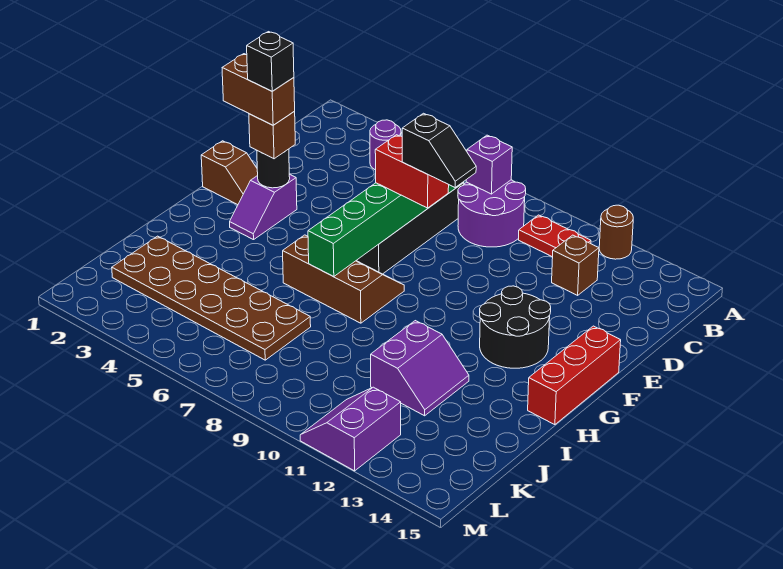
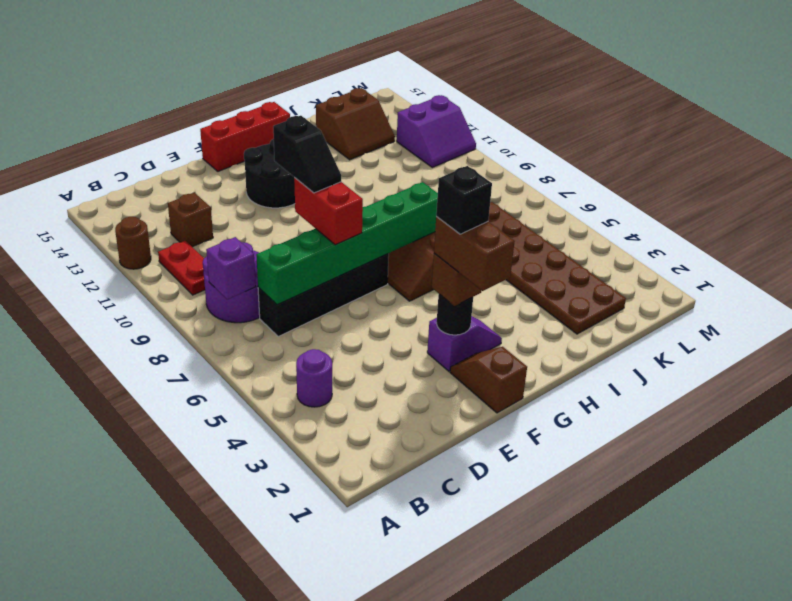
black 1x2 slope [402,113,476,187] -> black 1x2 slope turned to [273,116,341,193]
purple 2x2 slope [371,321,469,416] -> none
none -> brown 2x2 slope [316,88,395,160]

